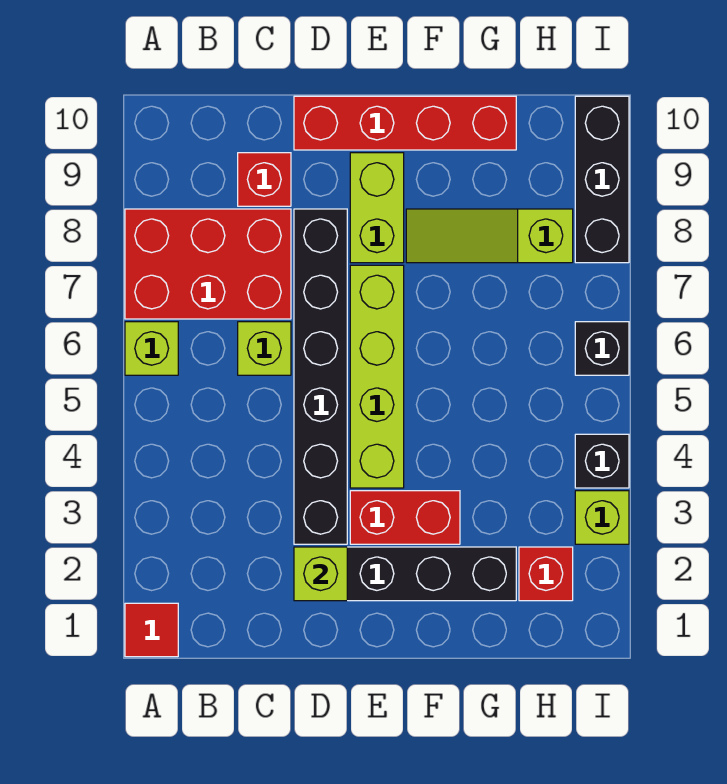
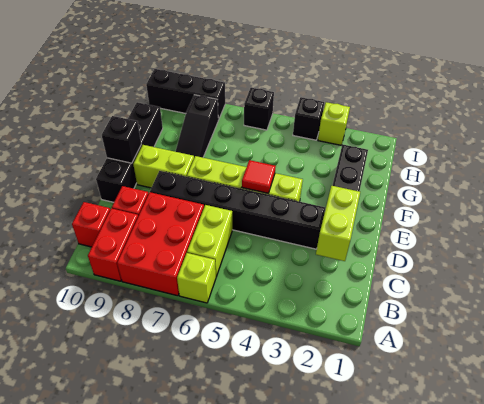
red 1x1 tile [125,603,178,657] -> red 1x1 tile moved to [242,160,276,193]
lime 1x1 brick [238,322,291,375] -> lime 1x2 brick [187,205,232,277]
lime 1x1 brick [294,547,347,601] -> lime 1x2 brick [316,186,360,261]
red 1x4 brick [294,96,516,150] -> black 1x4 brick [96,102,163,202]
red 1x2 brick [350,491,460,544] -> red 1x2 brick moved to [88,208,138,281]
none -> black 1x1 brick [102,116,141,163]
lime 1x3 slope [406,209,573,263] -> black 1x3 slope [175,95,218,158]
red 1x1 brick [519,547,573,601] -> red 1x1 brick moved to [72,202,110,247]

